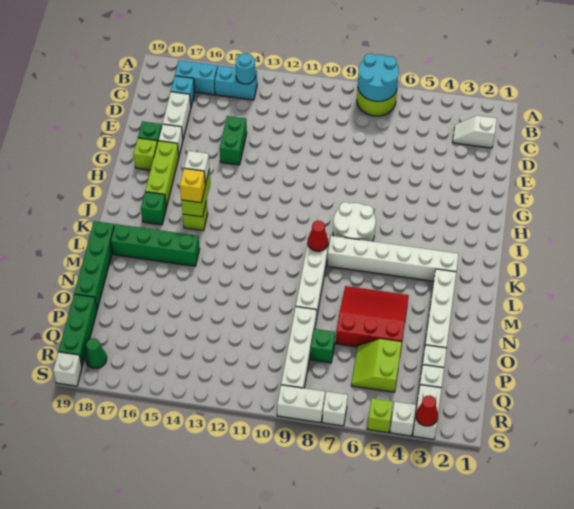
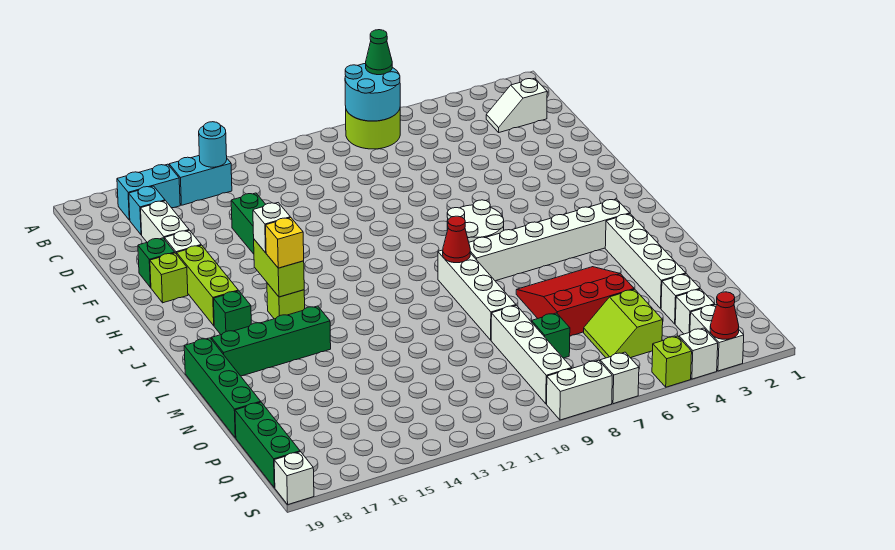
green 1x1 cone [85,338,107,368] -> green 1x1 cone moved to [366,30,392,75]

